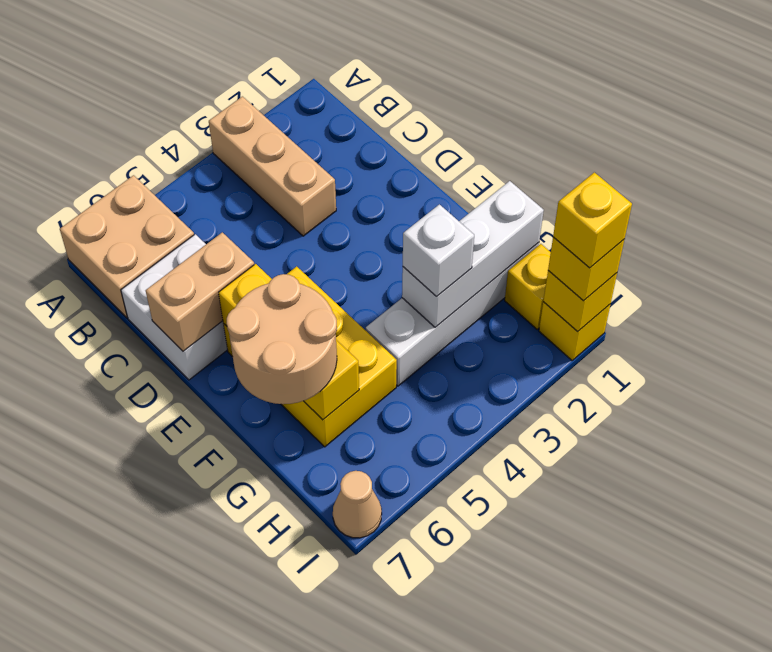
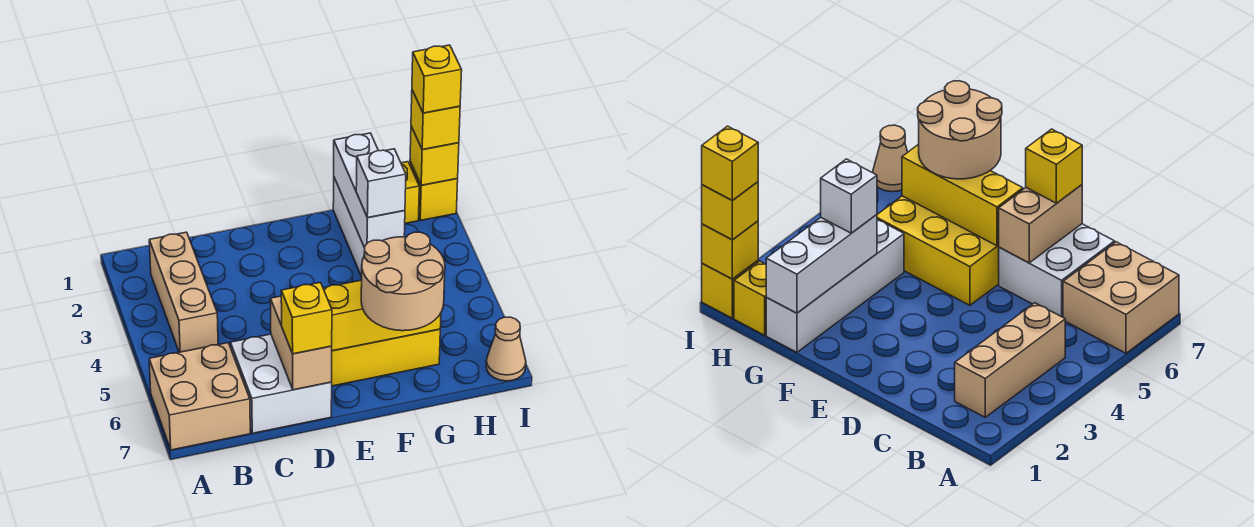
tan 1x3 brick [209,96,336,236] -> tan 1x3 brick turned to [149,232,218,352]
none -> yellow 1x1 brick [281,282,332,354]

